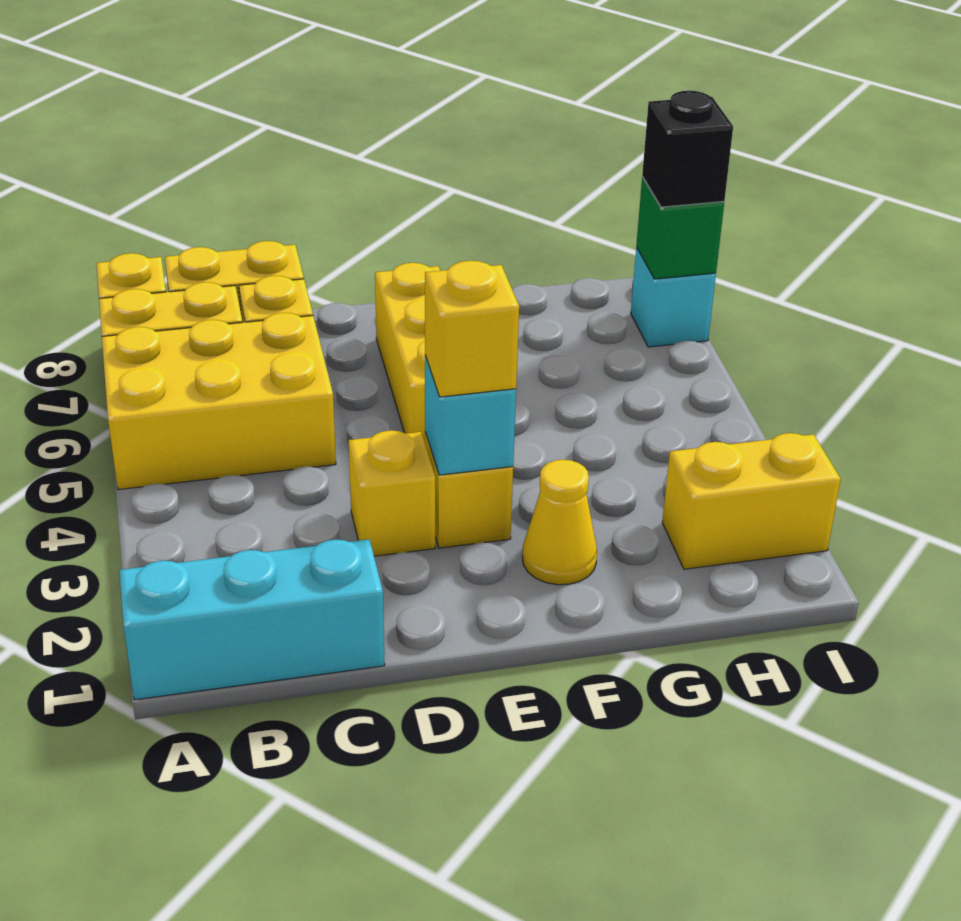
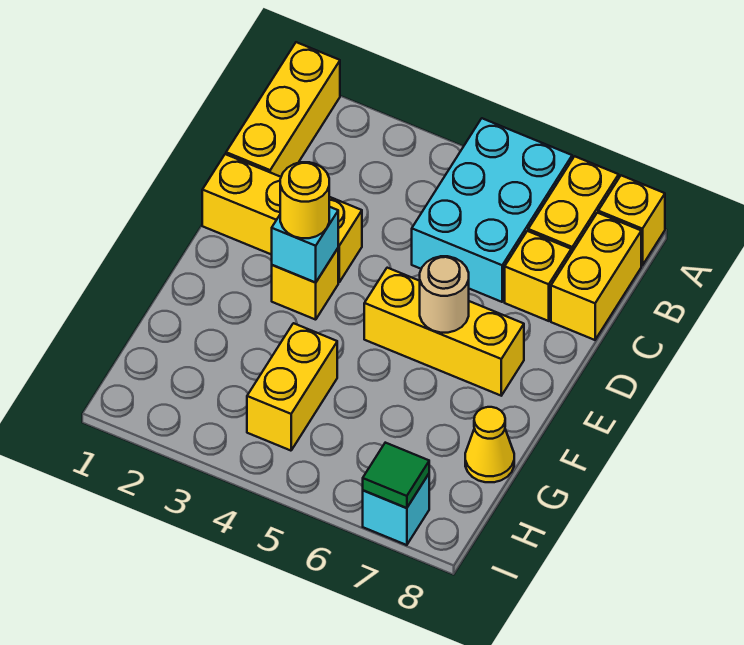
cyan 1x3 brick [119,539,385,700] -> yellow 1x3 brick [226,42,340,177]
yellow 2x3 brick [102,313,336,490] -> cyan 2x3 brick [412,118,572,302]
yellow 1x1 brick [349,430,435,556] -> yellow 1x3 brick [202,154,362,282]
yellow 1x1 brick [425,261,519,397] -> yellow 1x1 round brick [280,162,329,238]
none -> tan 1x1 round brick [420,256,469,333]
yellow 1x1 cone [522,460,597,585] -> yellow 1x1 cone moved to [465,407,514,482]
yellow 1x2 brick [662,433,841,569] -> yellow 1x2 brick moved to [247,323,337,451]
green 1x1 brick [636,177,724,279] -> green 1x1 tile [363,443,429,508]
black 1x1 brick [642,91,733,207] -> none

